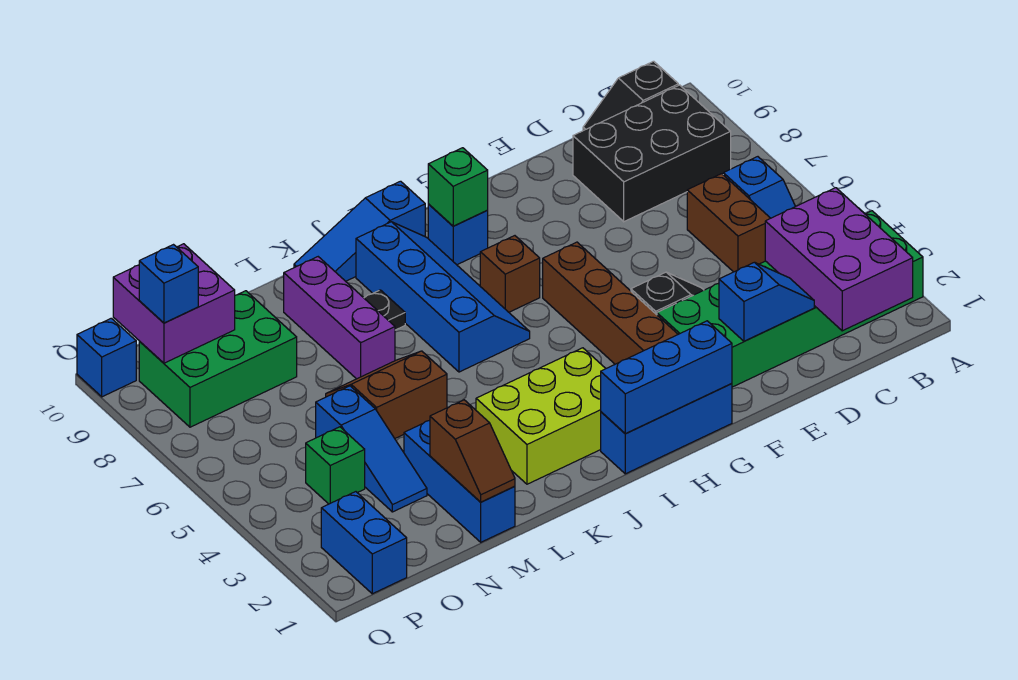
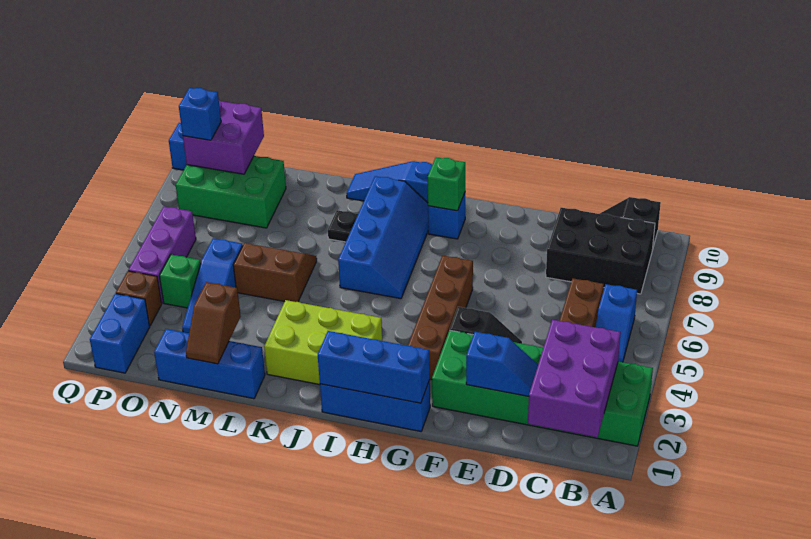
brown 1x1 brick [480,236,540,312] -> brown 1x1 brick moved to [116,271,162,326]
purple 1x3 brick [284,257,395,379] -> purple 1x3 brick moved to [128,206,196,303]
blue 1x3 brick [404,420,515,542] -> blue 1x3 brick turned to [154,329,265,399]

